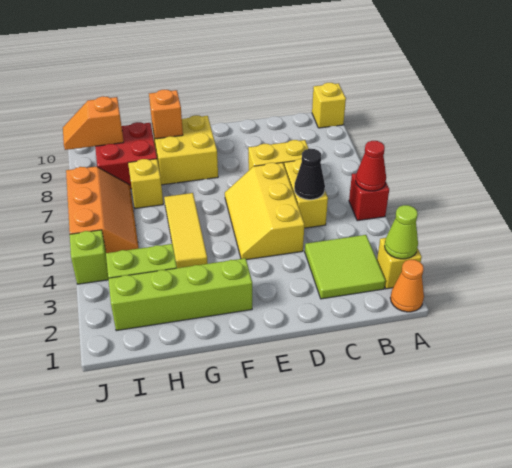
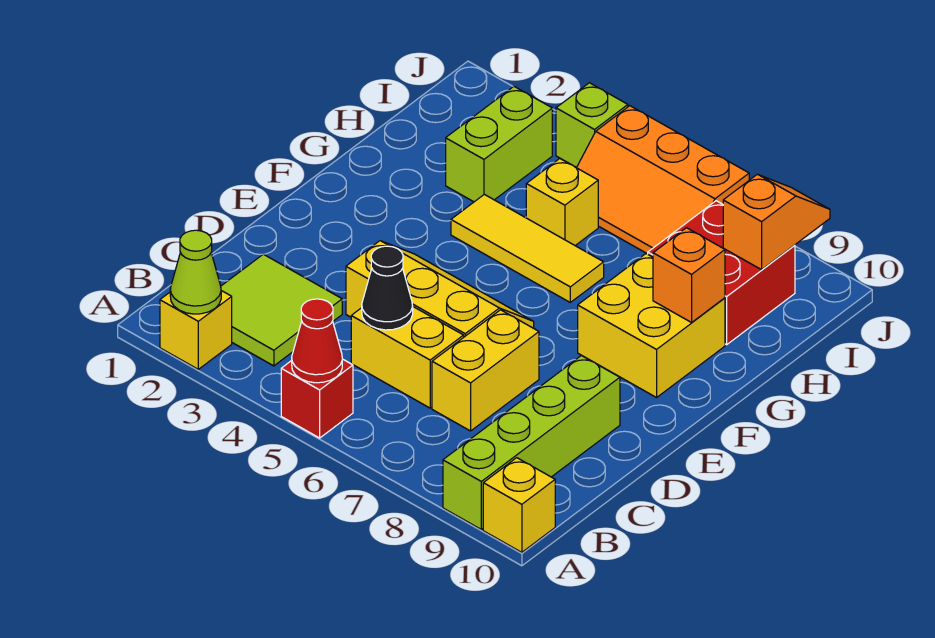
orange 1x1 cone [390,260,424,312] -> none
lime 1x4 brick [108,258,252,331] -> lime 1x4 brick moved to [443,356,620,529]
yellow 1x1 brick [128,159,163,208] -> yellow 1x1 brick moved to [526,159,598,245]

